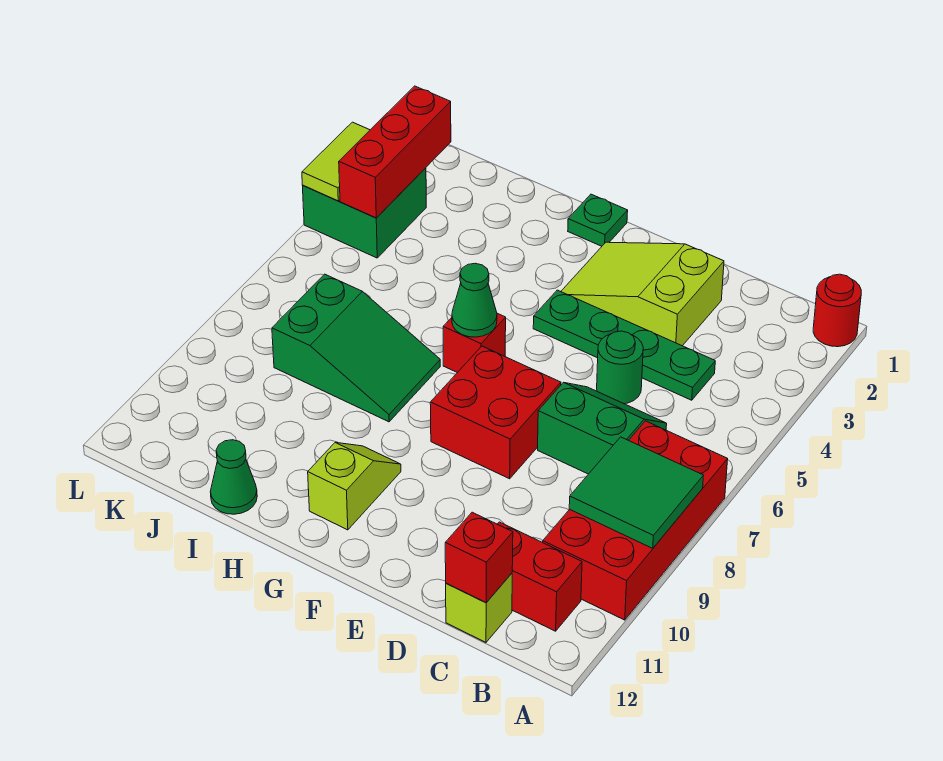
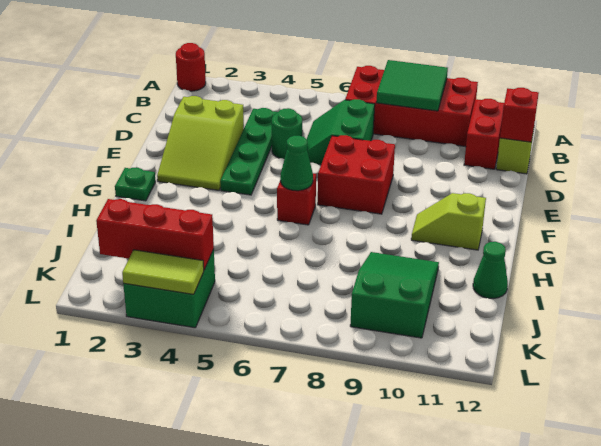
green 2x3 slope [272,274,440,422] -> green 2x3 slope moved to [350,252,439,338]

